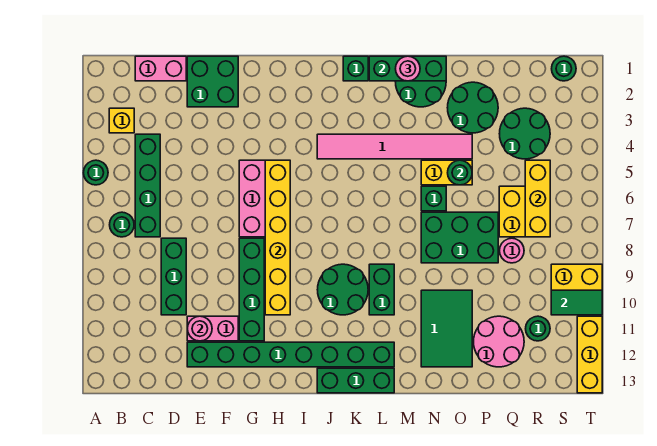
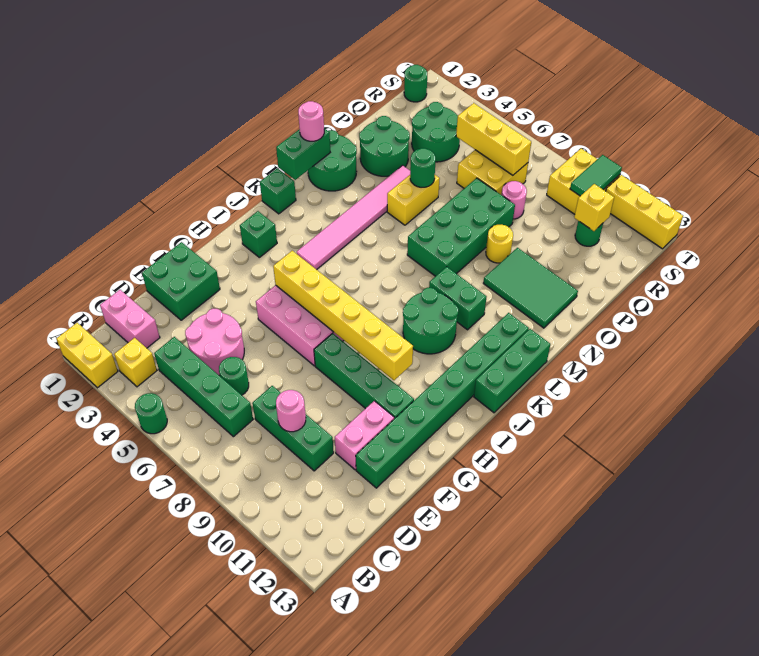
none -> yellow 1x2 brick [56,323,118,388]
green 1x1 round brick [110,212,134,237] -> green 1x1 round brick moved to [219,357,249,395]
pink 1x2 brick [135,56,186,81] -> pink 1x2 brick turned to [100,290,160,348]
pink 1x1 round brick [187,316,212,341] -> pink 1x1 round brick moved to [276,390,306,432]
green 1x3 brick [369,56,446,81] -> green 1x2 brick [276,128,330,180]
green 1x1 brick [421,186,446,211] -> green 1x1 brick moved to [240,211,277,257]
green 2x3 brick [421,212,498,263] -> green 2x4 brick [407,178,515,276]
none -> yellow 1x1 round brick [486,225,513,263]
pink 2x2 round brick [473,316,524,367] -> pink 2x2 round brick moved to [185,309,244,375]
none -> yellow 1x1 brick [574,184,614,231]

